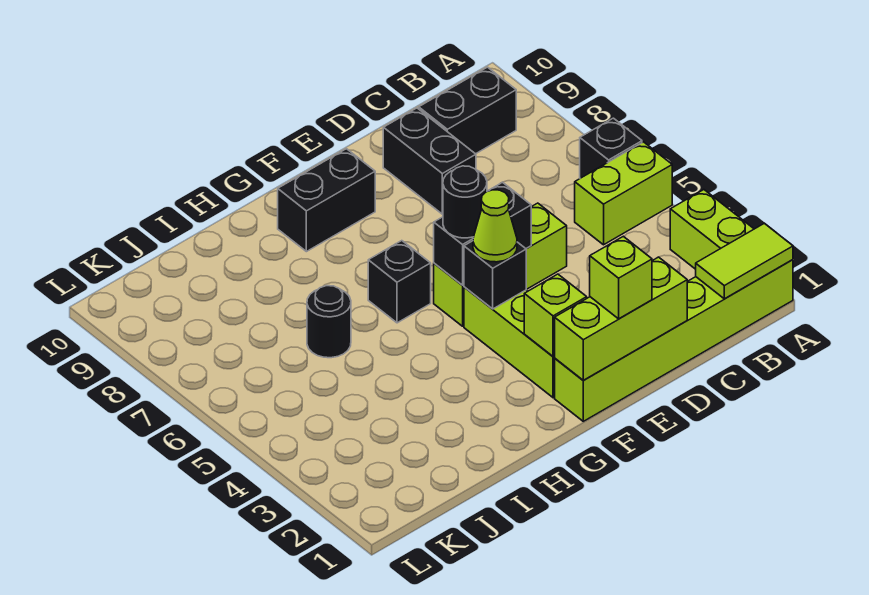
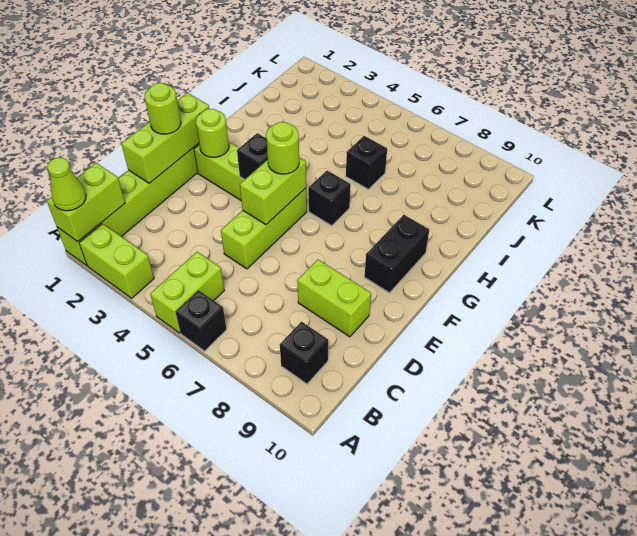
lime 1x2 tile [696,223,793,299] -> lime 1x2 brick [47,163,125,241]
black 1x2 brick [419,67,516,154] -> black 1x1 brick [280,322,328,384]
black 1x2 brick [383,108,476,214] -> lime 1x2 brick [297,260,371,337]
lime 1x1 brick [590,236,652,319] -> lime 1x1 round brick [145,83,181,134]
black 1x2 brick [434,182,531,285] -> lime 1x2 brick [240,157,306,225]
lime 1x1 brick [524,274,587,357] -> lime 1x1 round brick [196,109,229,157]
lime 1x1 cone [473,190,517,262] -> lime 1x1 cone moved to [47,158,86,211]
black 1x1 round brick [443,166,487,238] -> lime 1x1 round brick [266,122,299,174]
black 1x1 round brick [307,286,351,358] -> black 1x1 brick [346,136,387,189]

